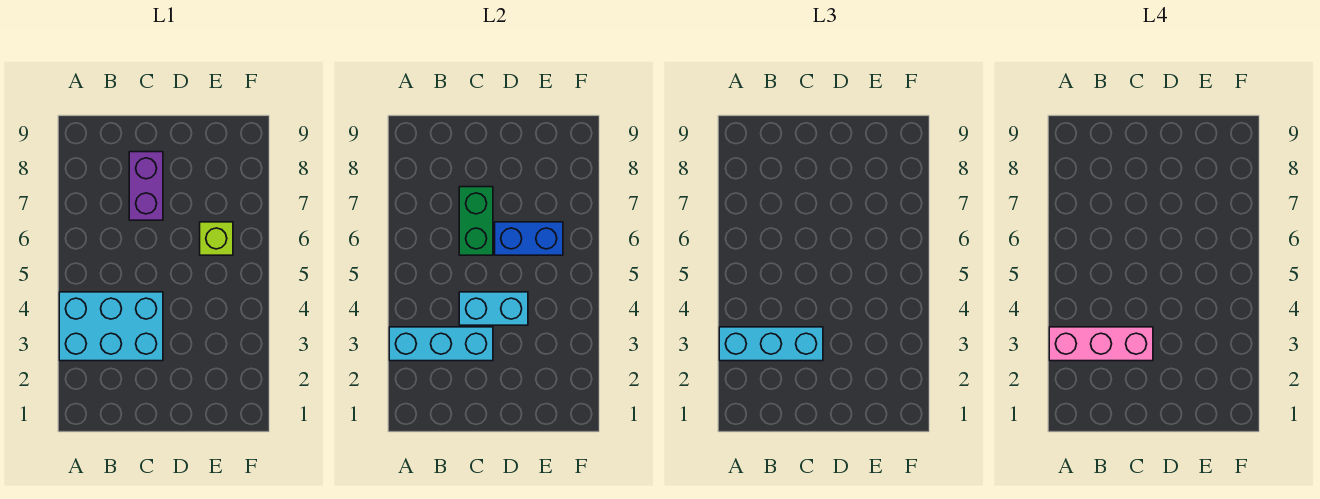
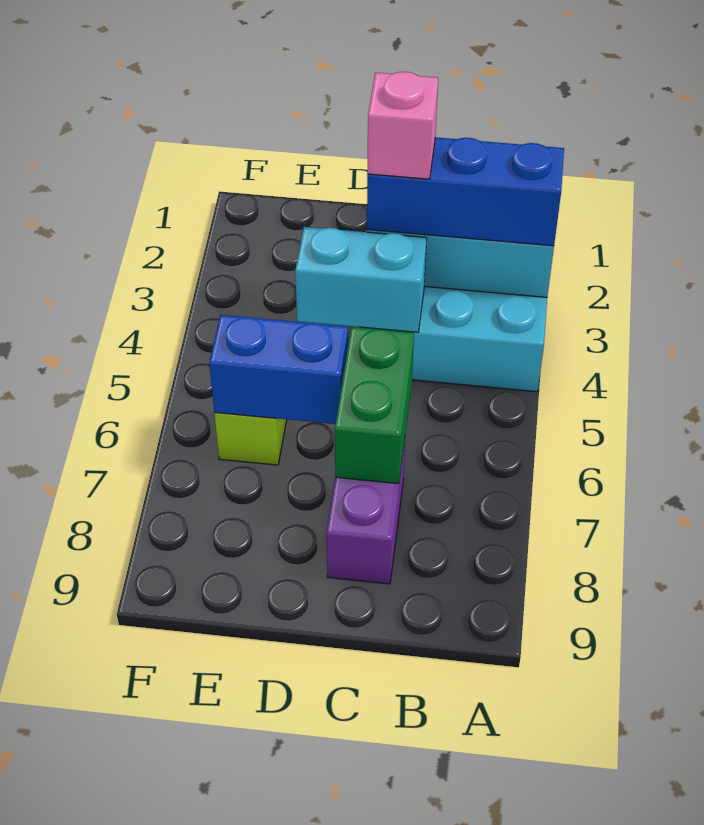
cyan 1x3 brick [719,327,823,361] -> blue 1x3 brick [367,137,564,246]
pink 1x3 brick [1049,327,1153,361] -> pink 1x1 brick [367,72,438,179]

